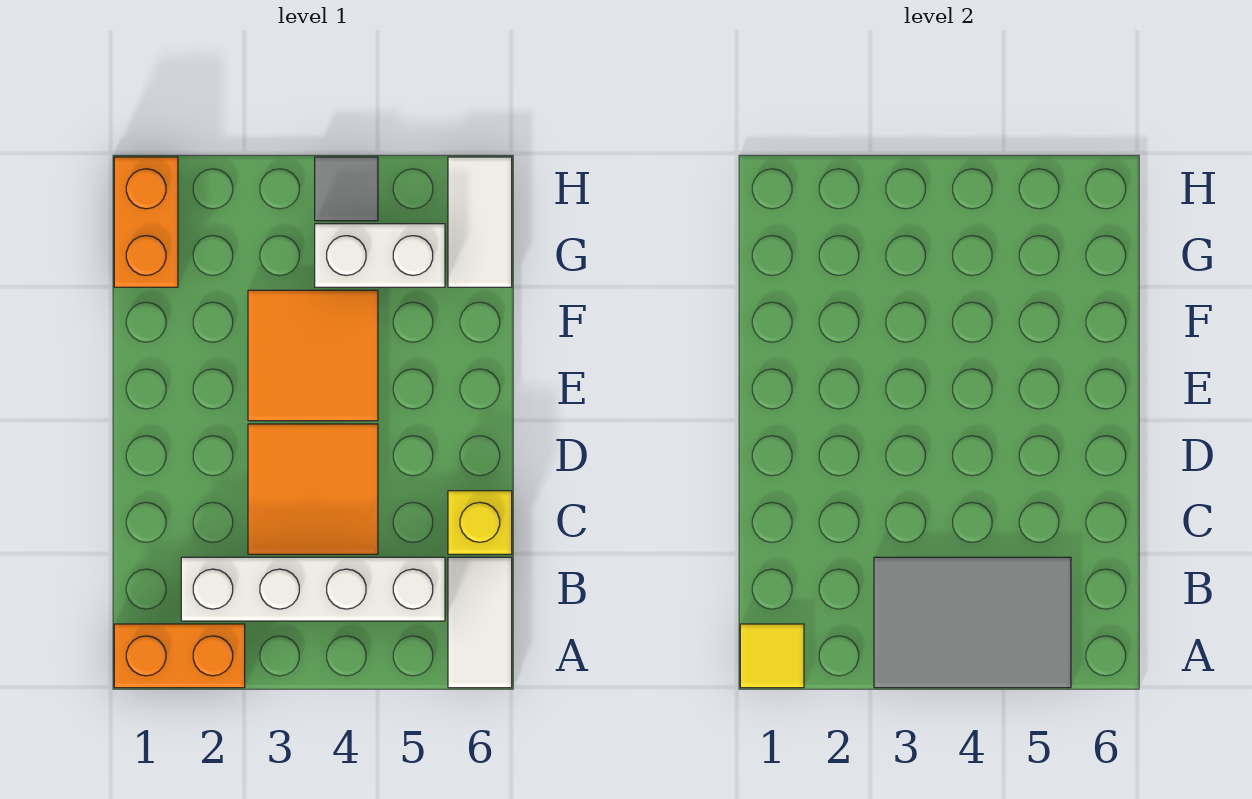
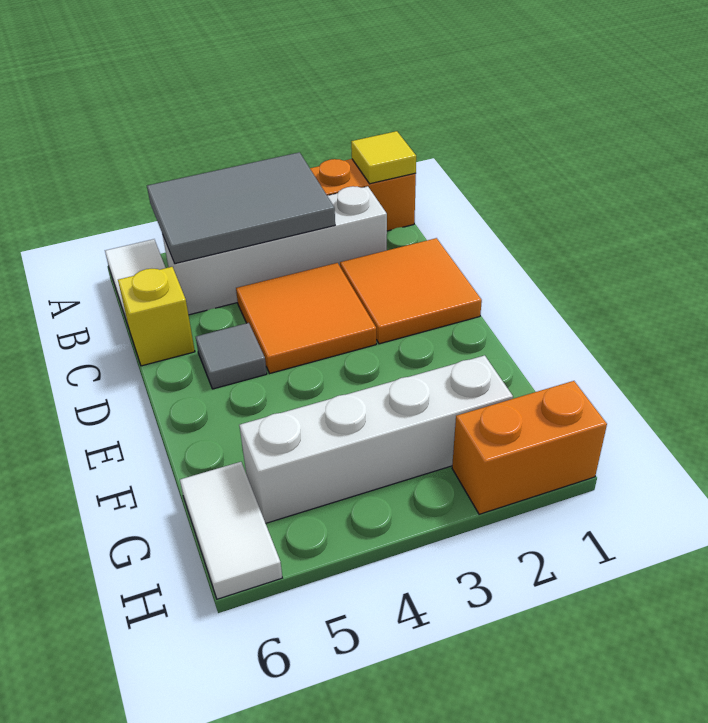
orange 2x2 tile [248,290,378,421] -> orange 2x2 tile moved to [340,238,482,344]
orange 1x2 brick [114,157,178,287] -> orange 1x2 brick turned to [452,381,607,514]
white 1x2 brick [315,224,445,287] -> white 1x4 brick [239,355,513,523]
grey 1x1 tile [315,157,378,221] -> grey 1x1 tile moved to [196,323,267,389]

